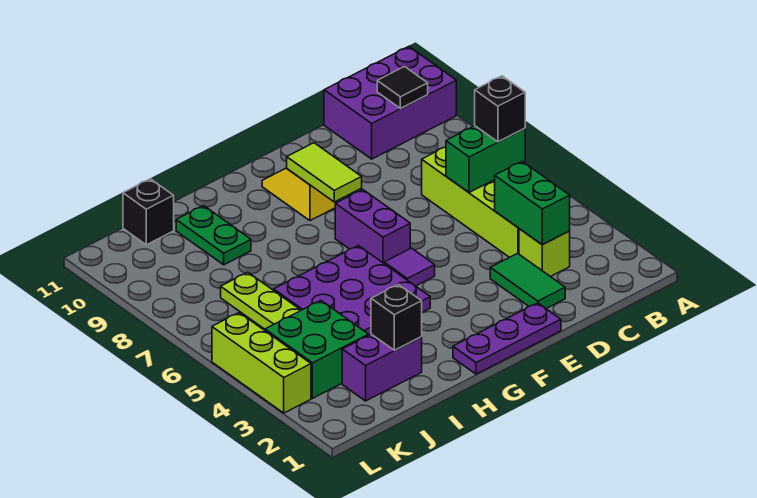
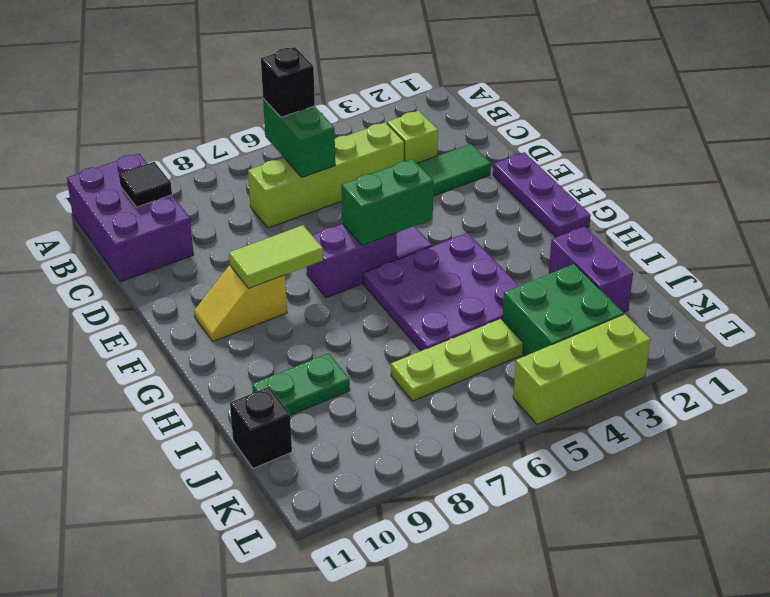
green 1x2 brick [495,161,570,245] -> green 1x2 brick moved to [341,159,434,246]
black 1x1 brick [371,284,422,350] -> none

